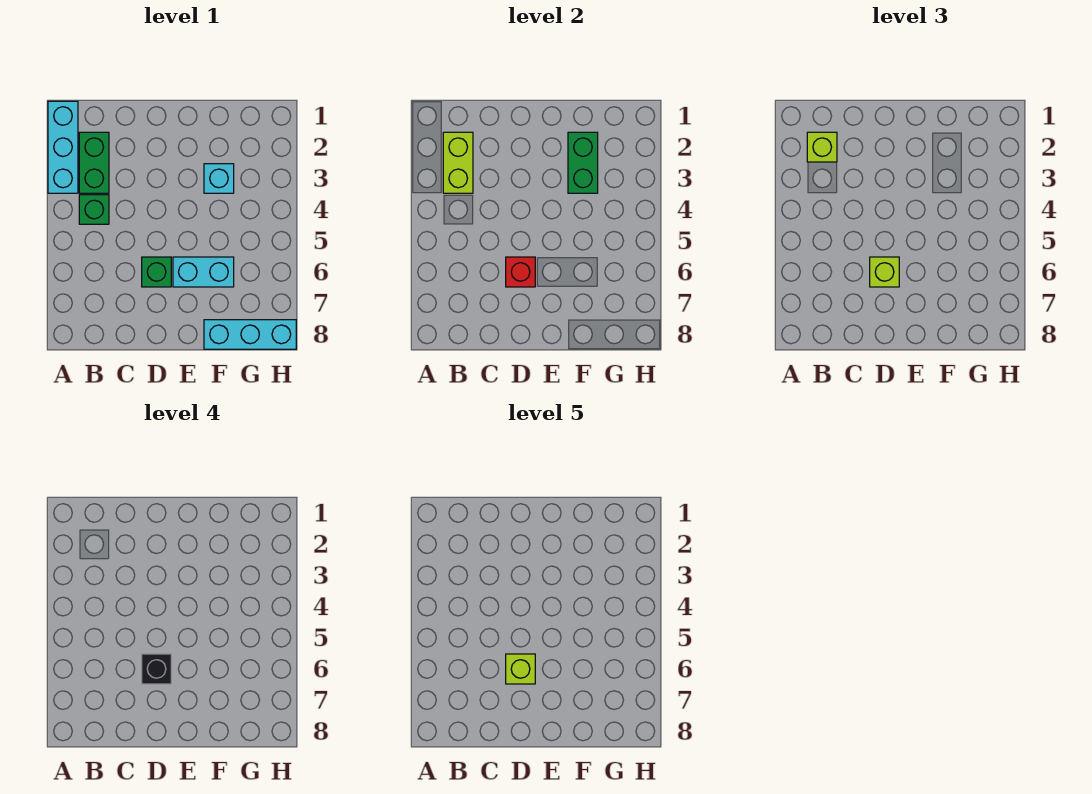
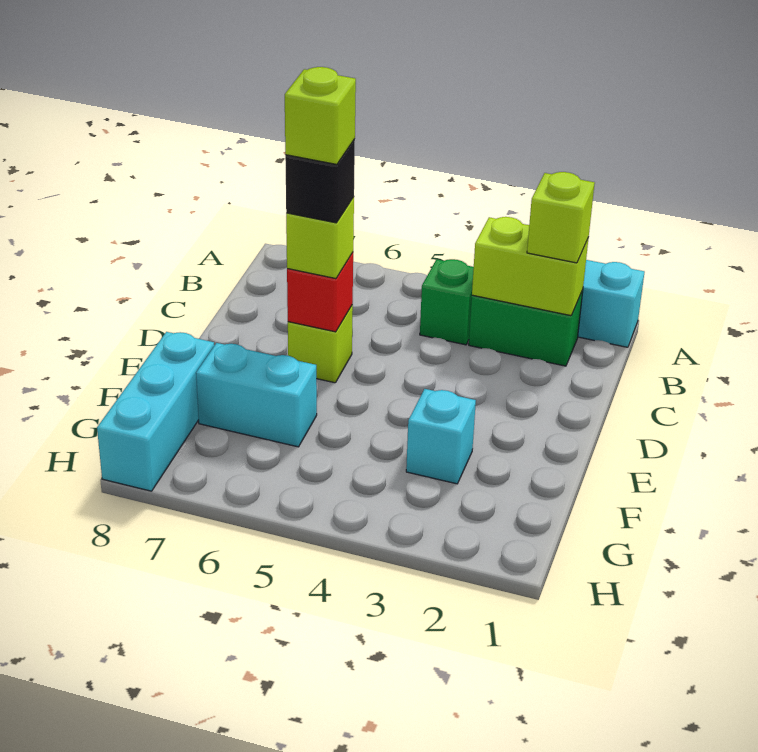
green 1x1 brick [142,257,171,287] -> lime 1x1 brick [288,305,353,383]
cyan 1x2 brick [173,257,234,287] -> cyan 1x2 brick turned to [196,343,317,447]
green 1x2 brick [568,132,598,193] -> none

